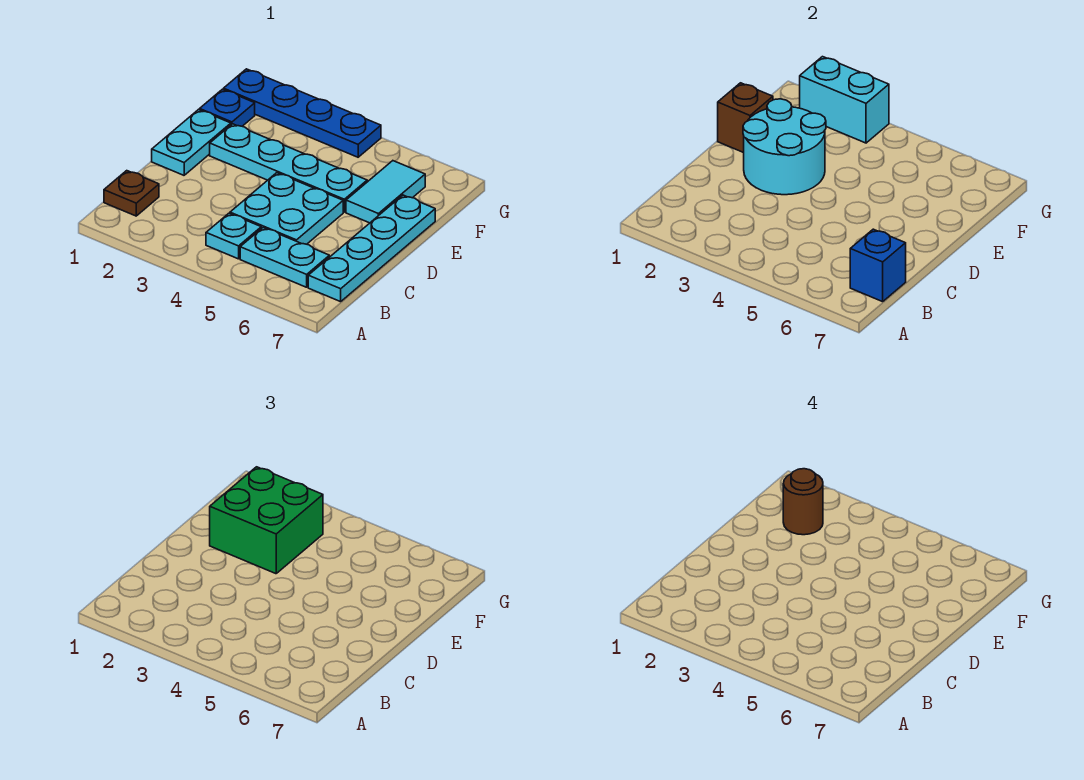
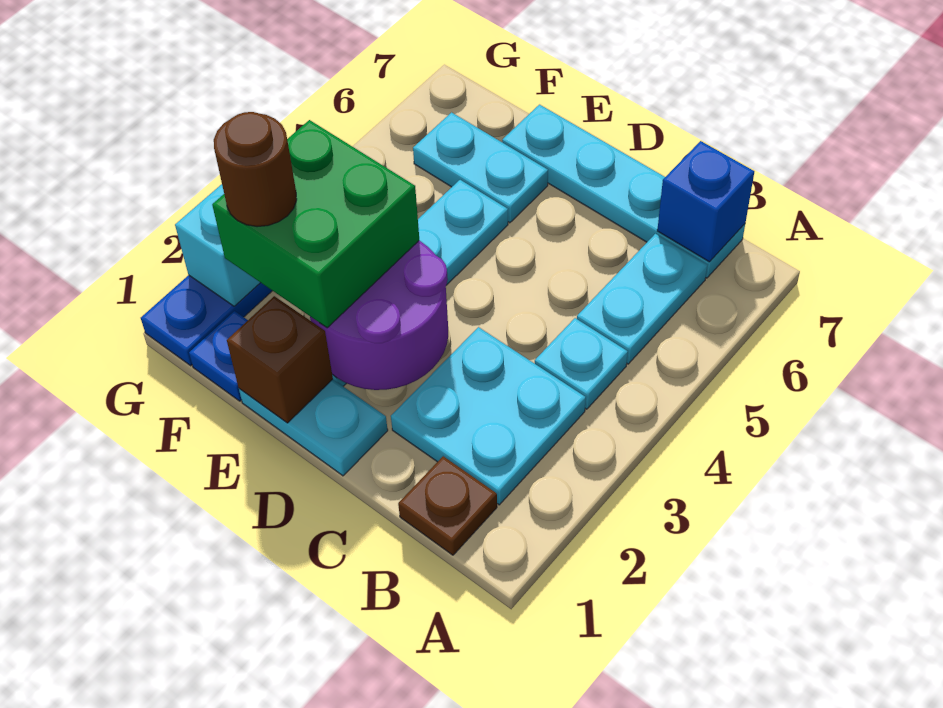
cyan 2x2 plate [230,173,343,244] -> cyan 2x2 plate moved to [391,327,586,505]
cyan 2x2 round brick [743,99,826,195] -> purple 2x2 round brick [310,241,448,390]
cyan 1x2 tile [346,161,425,223] -> cyan 1x2 plate [413,112,548,223]

